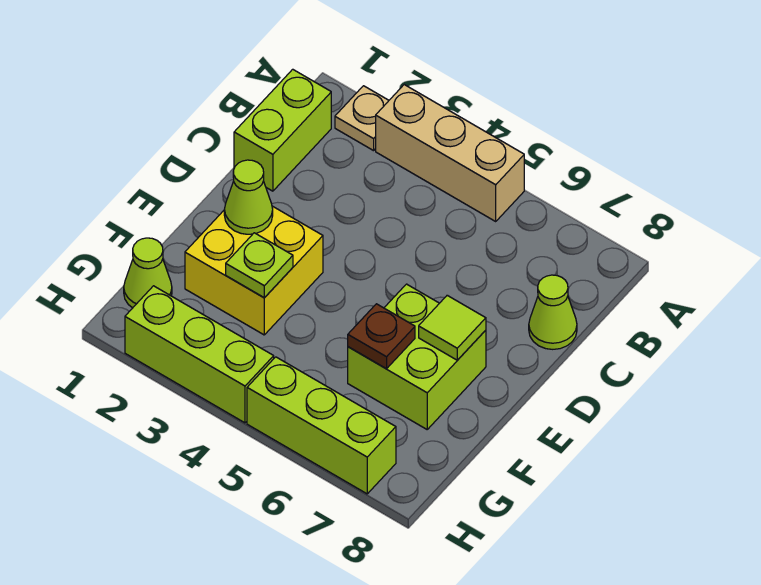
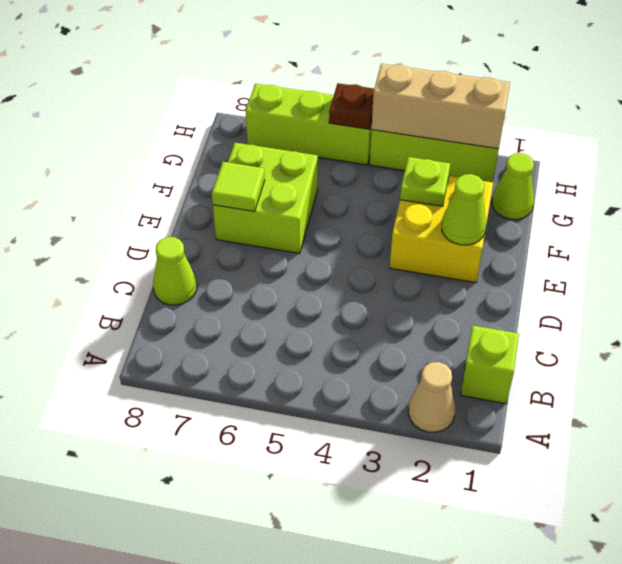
tan 1x1 plate [335,86,389,151] -> tan 1x1 cone [408,362,455,432]
tan 1x3 brick [376,85,524,221] -> tan 1x3 brick moved to [371,64,510,149]
lime 1x2 brick [234,69,331,191] -> lime 1x1 brick [461,326,519,404]
brown 1x1 plate [348,304,415,369] -> brown 1x1 plate moved to [329,83,374,129]

